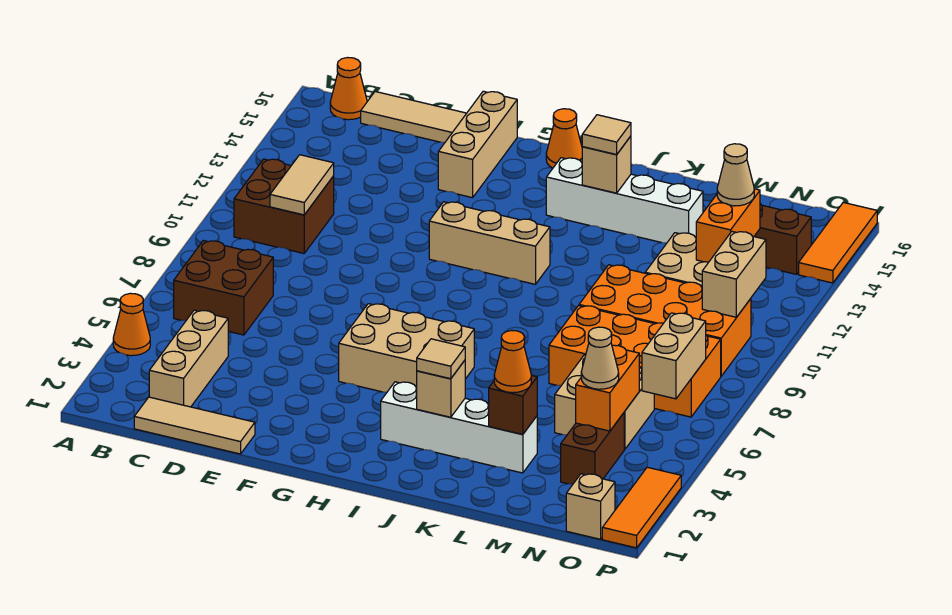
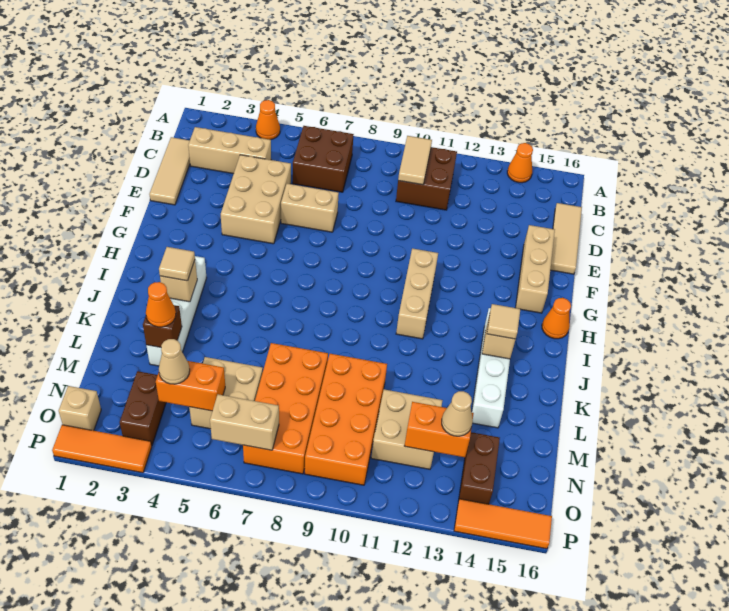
orange 1x1 cone [330,58,367,120] -> orange 1x1 cone moved to [507,143,533,183]
tan 1x2 tile [270,155,334,215] -> tan 1x2 tile turned to [398,136,432,185]
tan 1x3 brick [438,91,517,198] -> tan 1x3 brick turned to [516,225,555,313]
tan 2x3 brick [339,304,474,392] -> tan 2x3 brick moved to [221,155,291,244]
brown 1x2 brick [560,413,624,484] -> brown 1x2 brick turned to [120,371,166,446]
tan 1x2 brick [702,232,766,317] -> tan 1x2 brick moved to [281,184,339,232]

